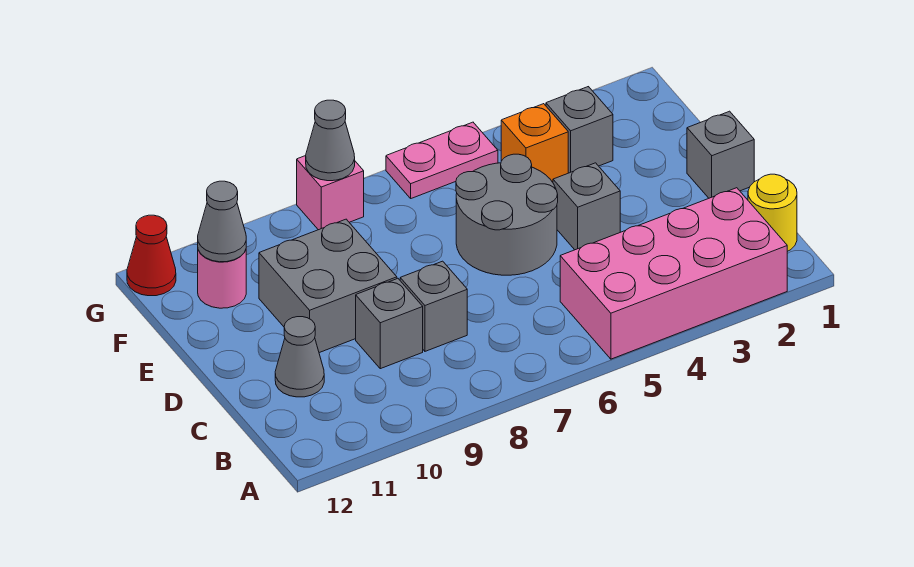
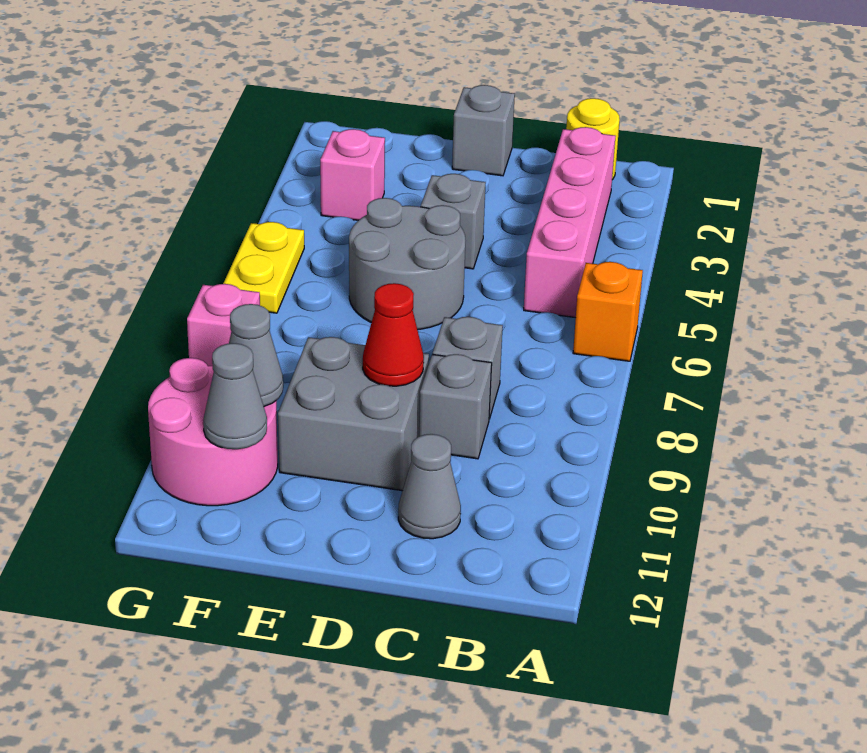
pink 2x4 brick [560,188,787,359] -> pink 1x4 brick [524,127,615,318]
grey 1x1 brick [546,87,613,173] -> pink 1x1 brick [320,129,385,220]
orange 1x1 brick [501,104,568,182] -> orange 1x1 brick moved to [573,262,643,361]
pink 1x1 round brick [198,250,246,308] -> pink 2x2 round brick [148,358,278,506]
pink 1x2 plate [386,122,498,198] -> yellow 1x2 plate [223,222,304,313]
grey 1x1 cone [306,100,355,181] -> grey 1x1 cone moved to [229,304,283,406]
red 1x1 cone [127,215,176,296] -> red 1x1 cone moved to [363,283,424,386]

